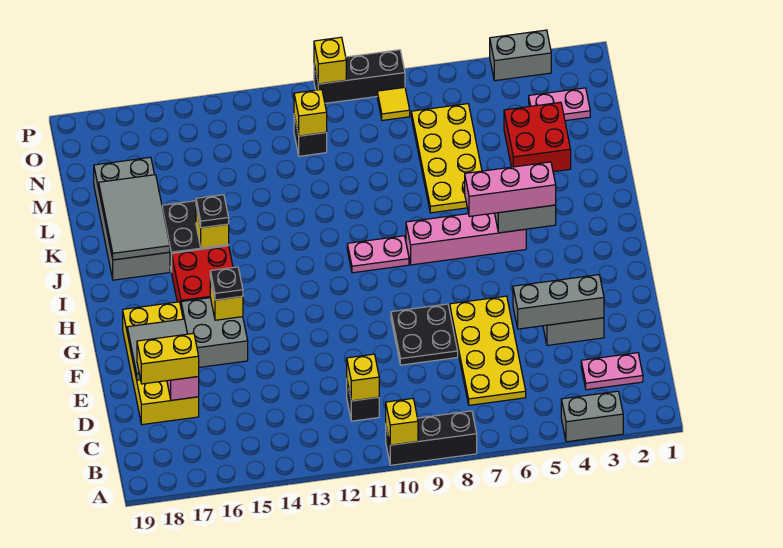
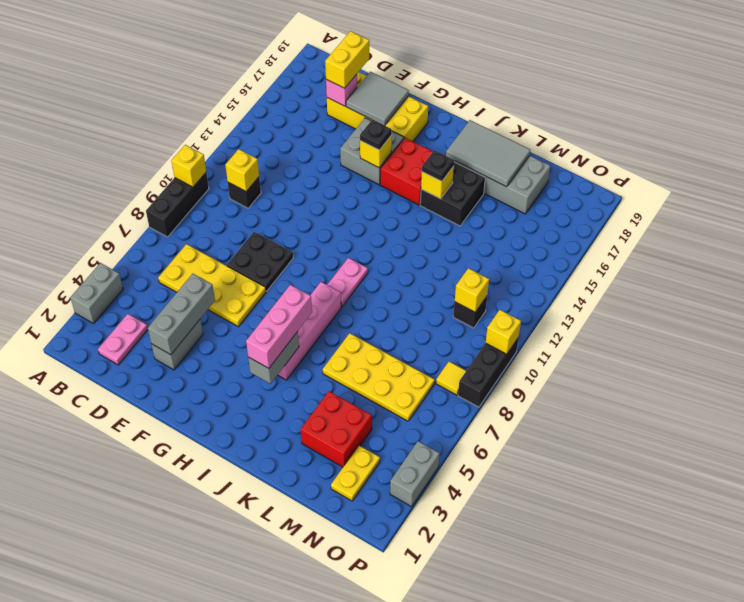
pink 1x2 plate [529,88,590,121] -> yellow 1x2 plate [331,446,380,501]

